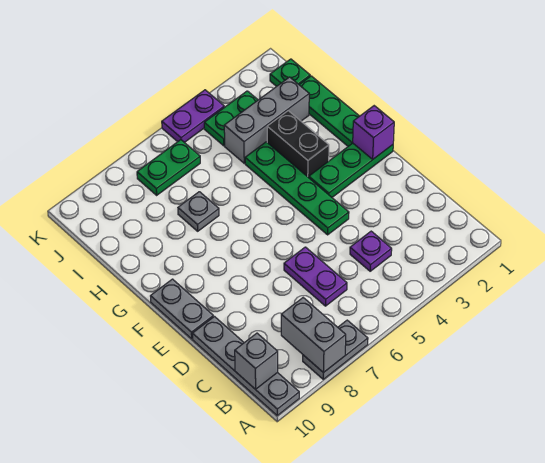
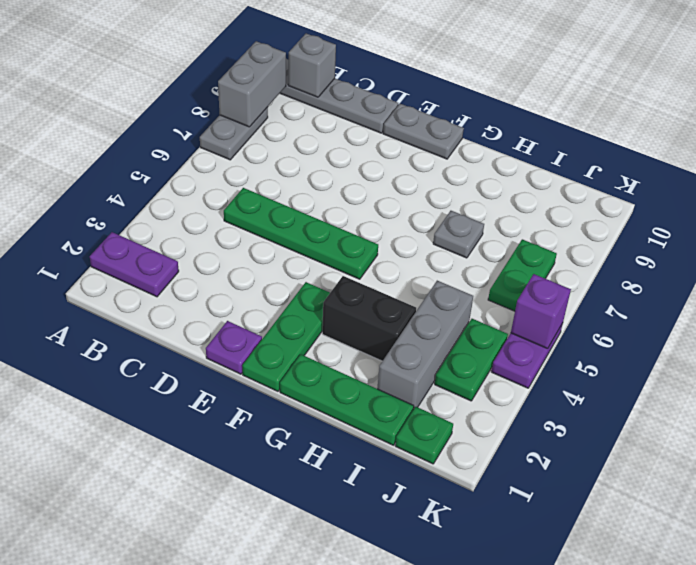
grey 1x2 brick [281,298,346,373] -> grey 1x2 brick turned to [218,41,286,127]
purple 1x1 plate [350,231,392,271] -> purple 1x1 plate moved to [206,321,262,374]
purple 1x2 plate [284,247,347,306] -> purple 1x2 plate moved to [90,232,179,297]
green 1x4 plate [245,142,349,235] -> green 1x4 plate moved to [224,188,378,279]
purple 1x1 brick [353,106,394,160] -> purple 1x1 brick moved to [511,274,571,349]

